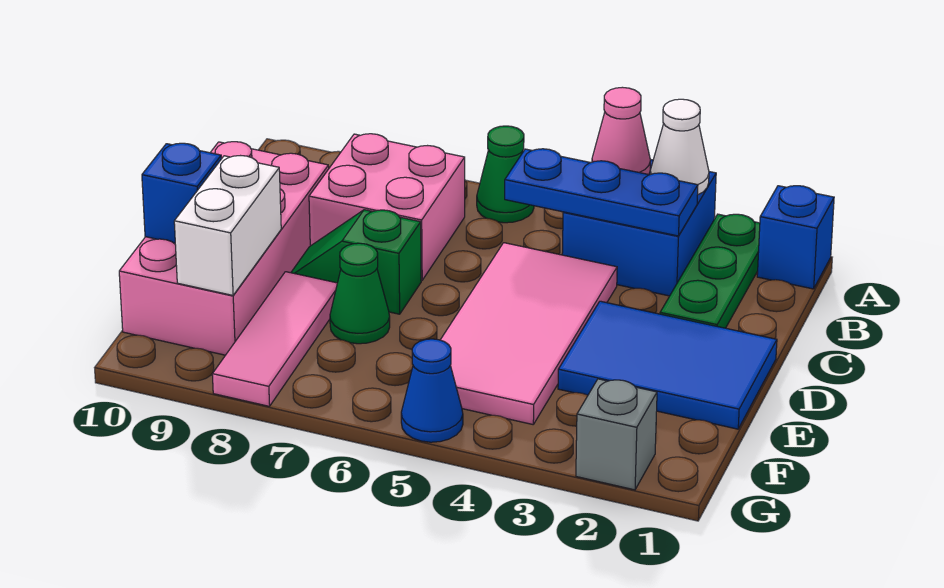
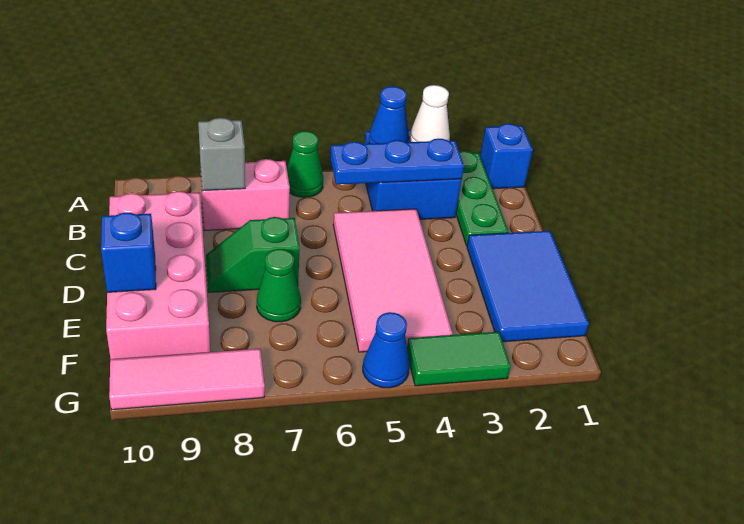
pink 1x1 cone [592,87,650,174] -> blue 1x1 cone [369,86,409,144]
pink 2x2 brick [309,134,465,281] -> pink 1x2 brick [201,159,290,231]
blue 2x3 tile [558,301,777,429] -> blue 2x3 tile turned to [467,231,589,342]
pink 1x3 tile [212,272,337,406] -> pink 1x3 tile turned to [109,349,265,410]
white 1x2 brick [174,156,281,295] -> none
grey 1x1 brick [576,379,657,490] -> grey 1x1 brick moved to [198,118,245,191]
none -> green 1x2 tile [407,332,511,386]

